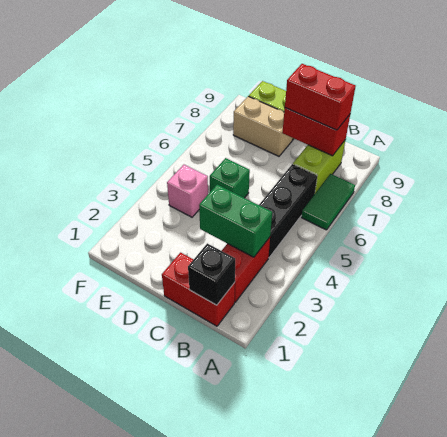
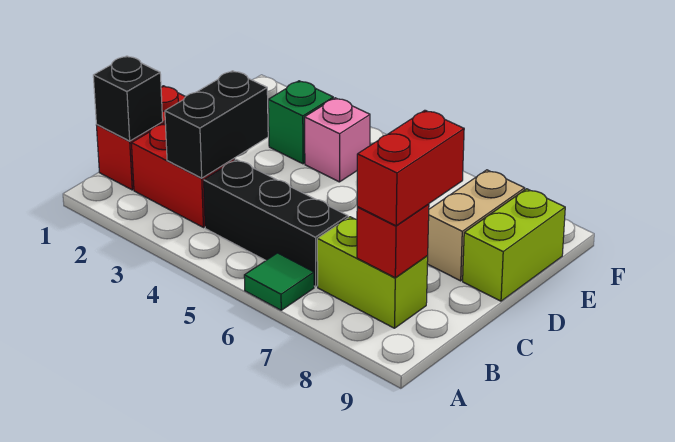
green 1x2 tile [301,174,355,230] -> green 1x1 tile [244,253,314,310]
green 1x2 brick [199,185,272,257] -> black 1x2 brick [165,71,268,178]
red 1x2 brick [282,108,350,156] -> red 1x1 brick [357,204,429,278]
green 1x1 brick [210,158,250,198] -> green 1x1 brick moved to [268,81,333,164]

